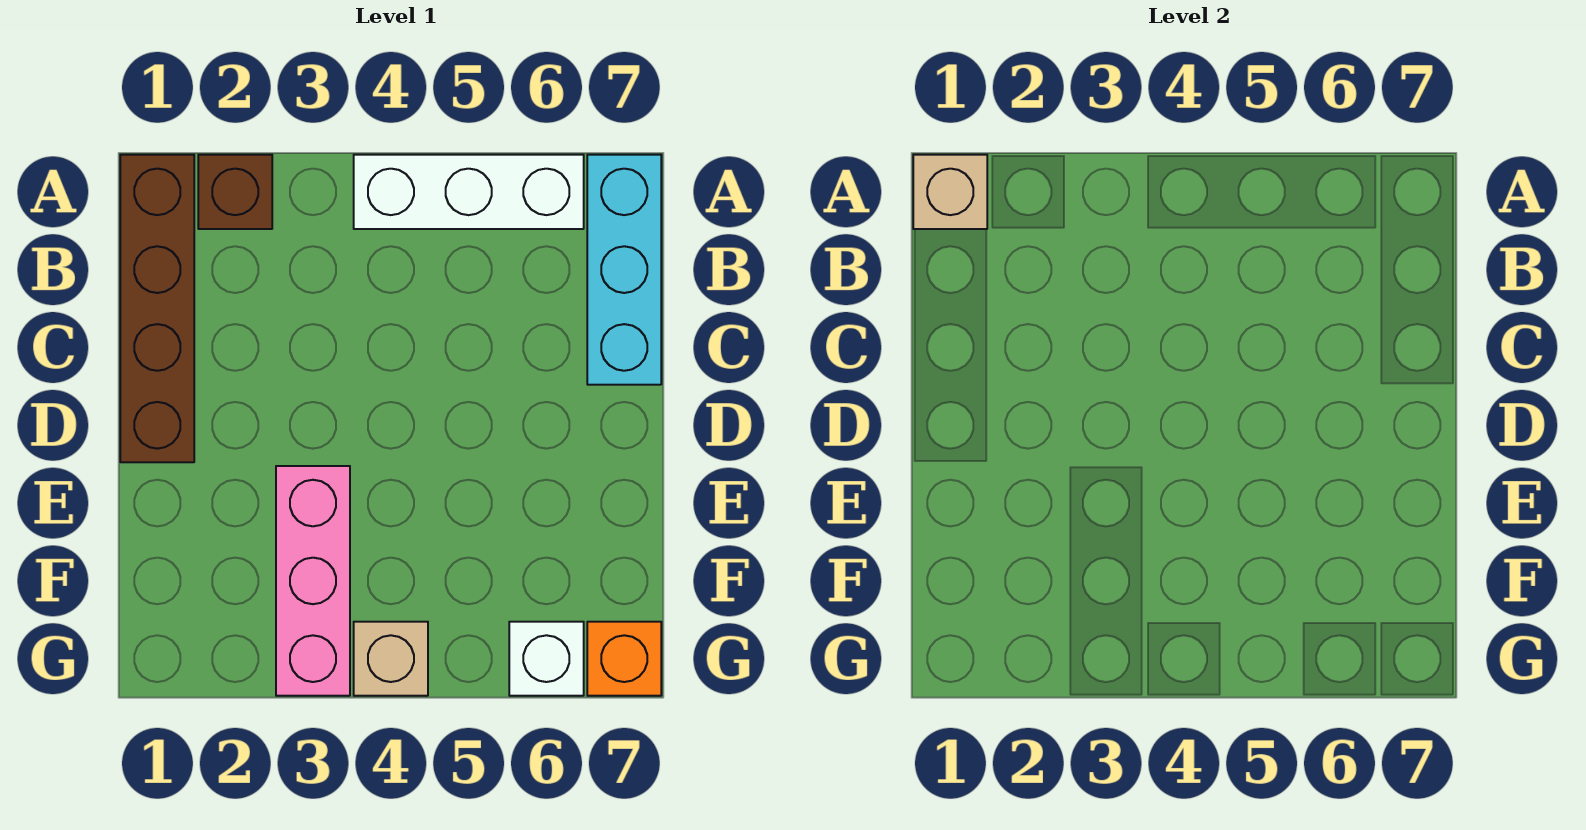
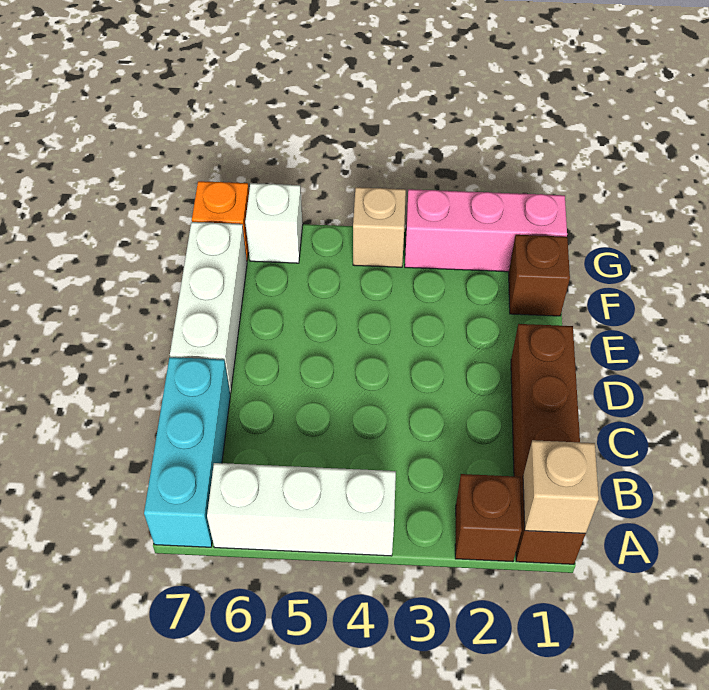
none -> white 1x3 brick [170,222,247,393]
pink 1x3 brick [276,466,350,696] -> pink 1x3 brick turned to [405,189,567,272]
none -> brown 1x1 brick [509,235,570,316]

